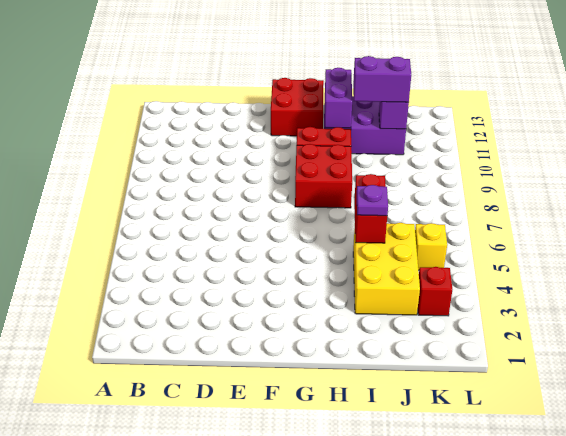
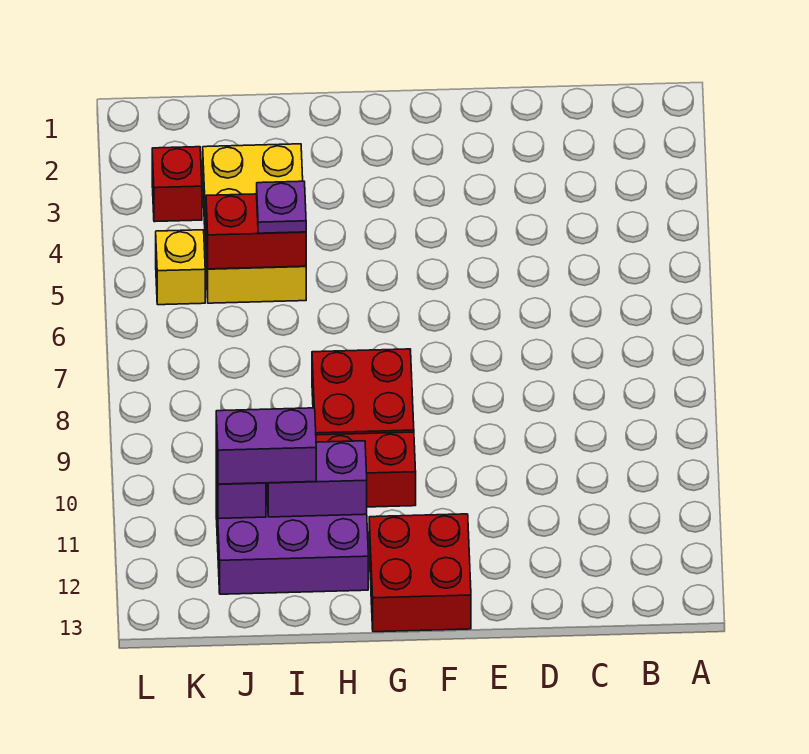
purple 1x2 brick [325,68,352,128] -> purple 1x2 brick turned to [267,441,367,517]
red 1x2 brick [354,174,387,243] -> red 1x2 brick turned to [206,194,306,269]

